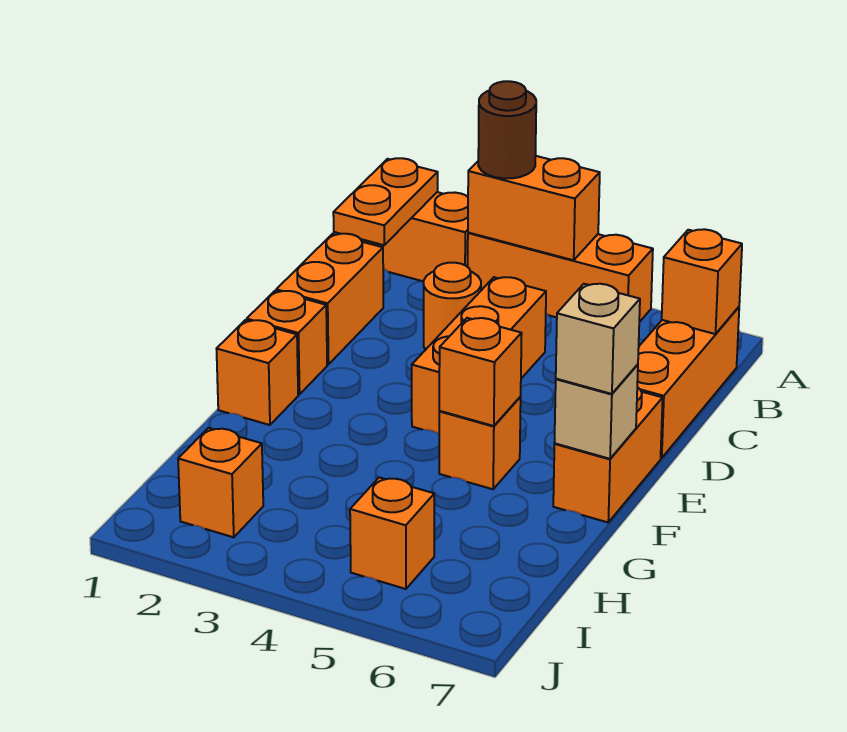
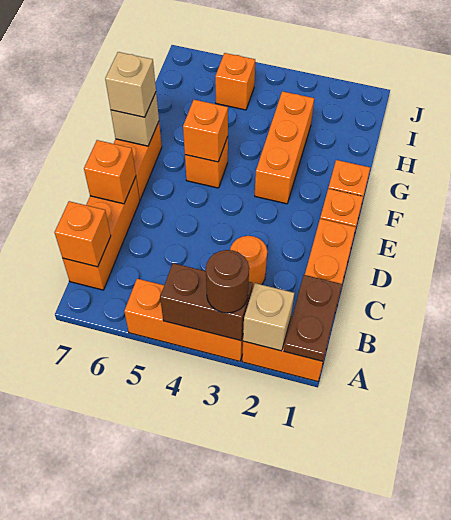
orange 1x2 plate [333,158,438,245] -> brown 1x2 plate [284,275,342,361]
none -> tan 1x1 brick [243,283,294,351]
orange 1x2 brick [468,156,600,260] -> brown 1x2 brick [160,263,253,341]
orange 1x3 brick [412,277,546,434] -> orange 1x3 brick moved to [255,91,314,204]
orange 1x1 brick [178,428,263,537] -> orange 1x1 brick moved to [84,140,136,204]

